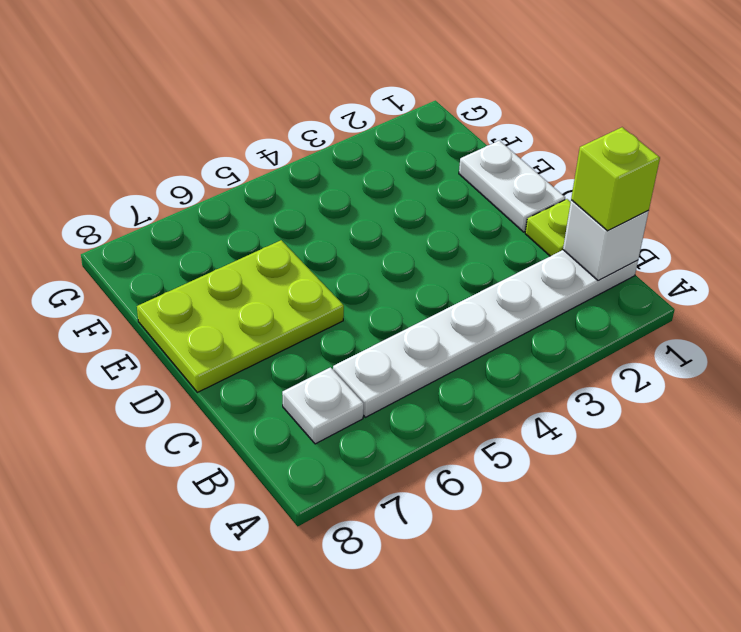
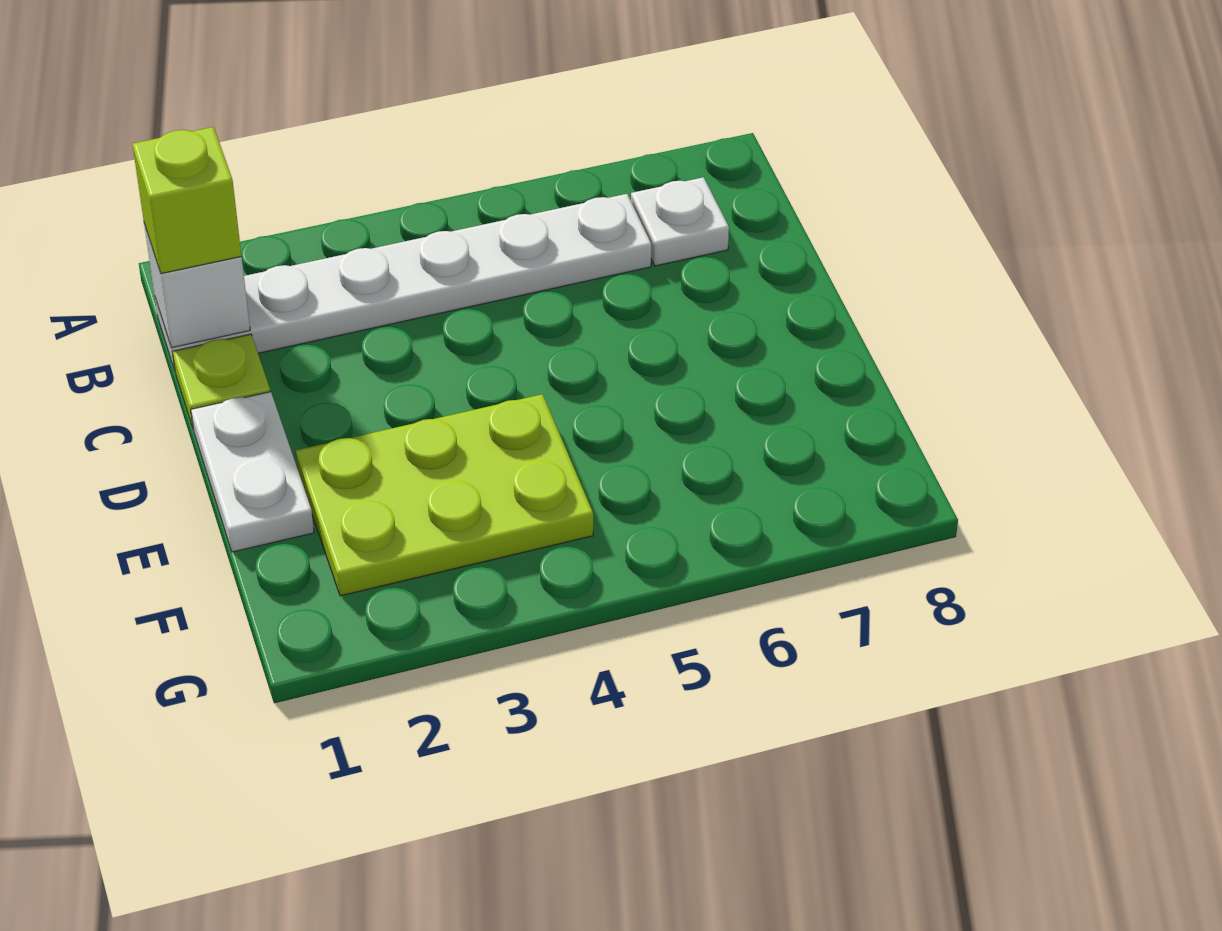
lime 2x3 plate [137,240,344,392] -> lime 2x3 plate moved to [296,394,593,596]

